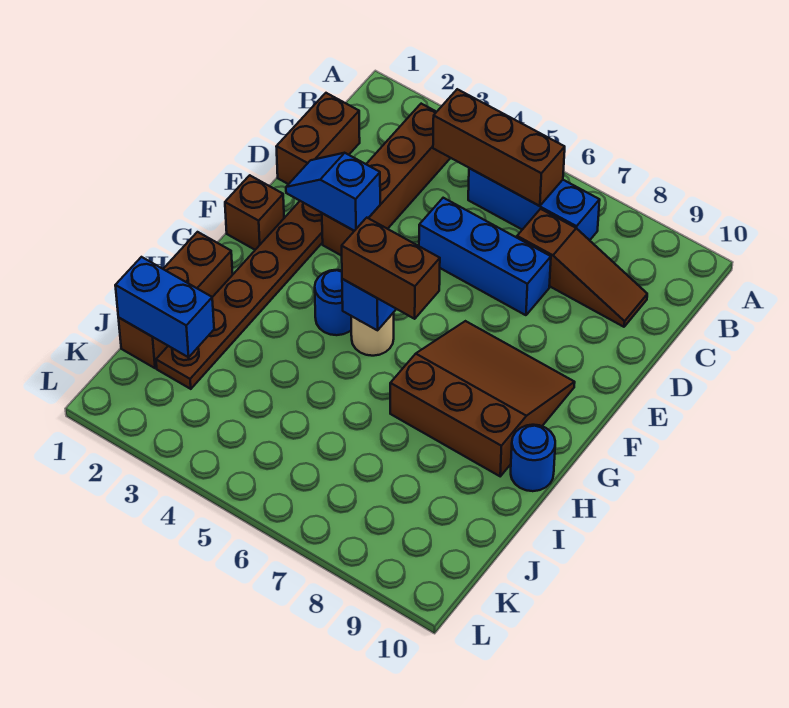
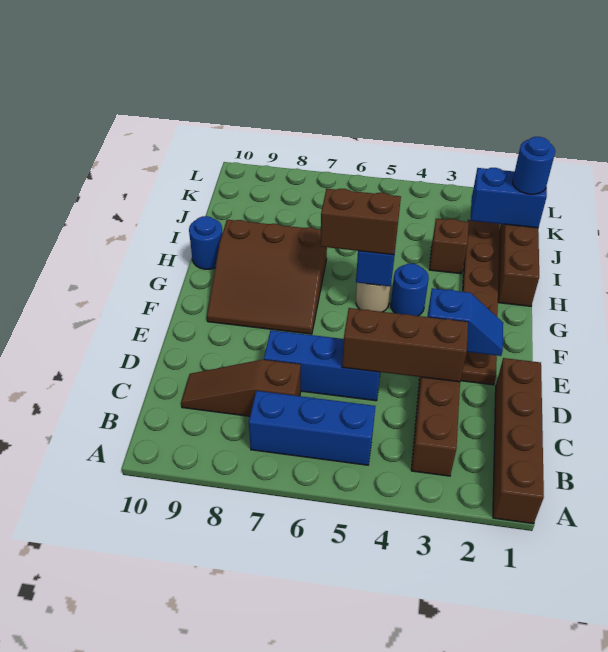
brown 1x3 brick [433,89,565,206] -> brown 1x3 brick moved to [342,308,468,382]
brown 1x2 brick [276,93,360,184] -> brown 1x4 brick [493,358,544,524]
brown 1x1 brick [225,175,284,250] -> brown 1x1 brick moved to [429,219,469,274]
none -> blue 1x1 round brick [513,137,555,194]

